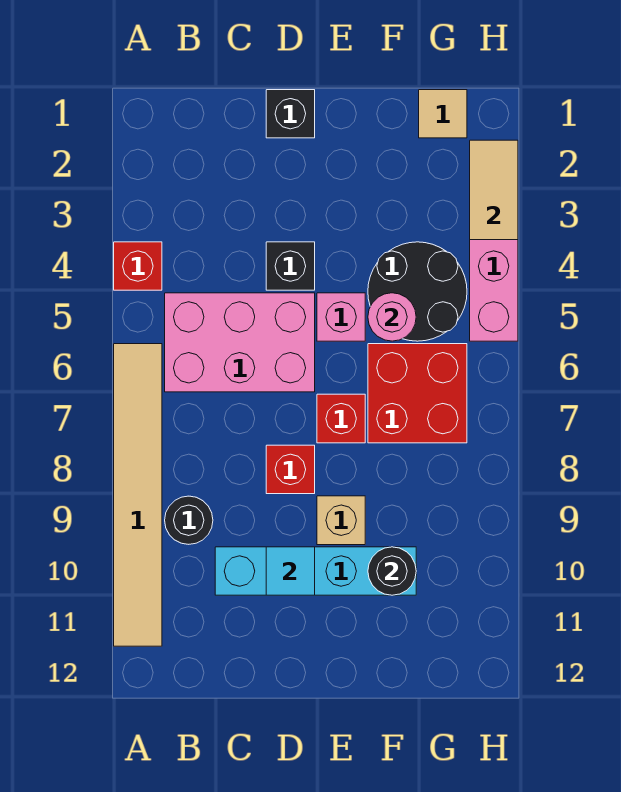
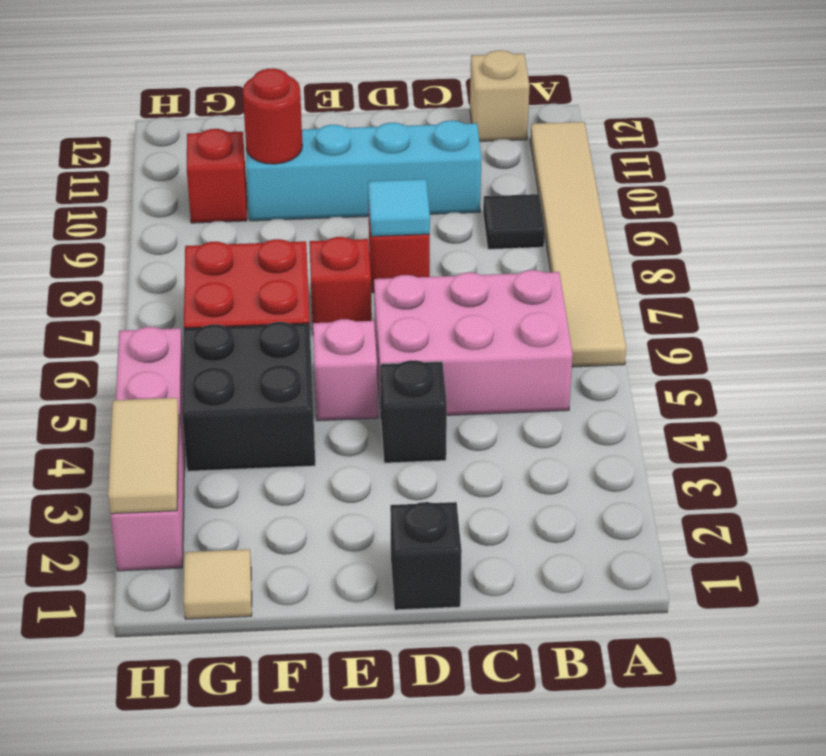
red 1x1 brick [114,242,162,290] -> red 1x1 brick moved to [187,129,247,223]
black 1x1 round brick [165,496,213,544] -> black 1x1 tile [483,194,545,249]
cyan 1x1 tile [266,547,315,595] -> cyan 1x1 tile moved to [368,179,430,236]
tan 1x1 brick [317,496,365,545] -> tan 1x1 brick moved to [470,50,530,141]
black 2x2 round brick [368,242,467,341] -> black 2x2 brick [182,322,315,471]
pink 1x1 round brick [368,293,416,341] -> none
black 1x1 round brick [368,547,416,595] -> red 1x1 round brick [243,68,302,164]

